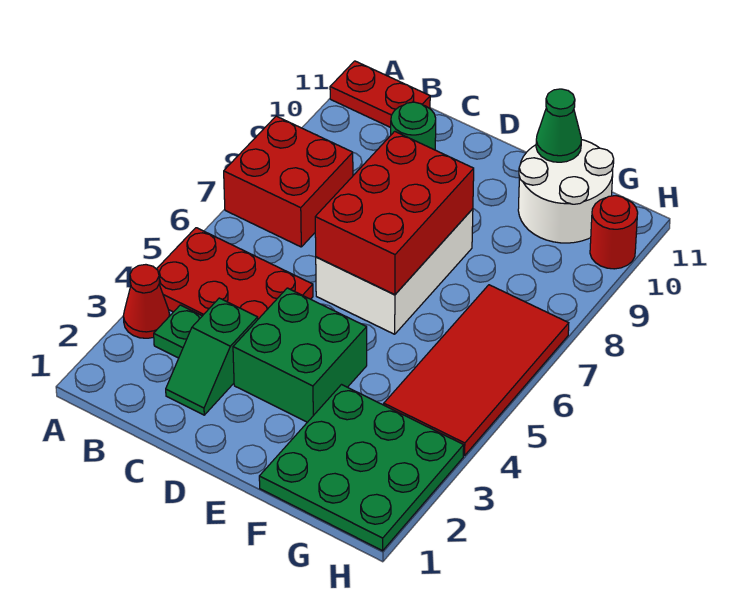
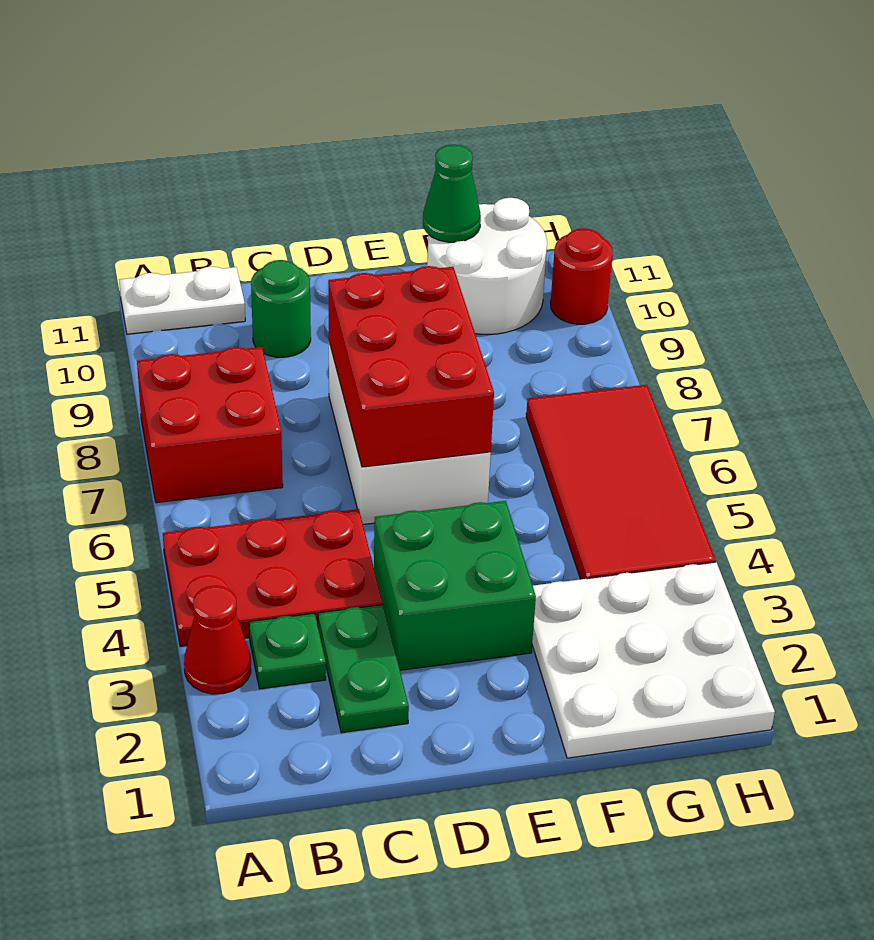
red 1x2 plate [330,61,430,127] -> white 1x2 plate [119,267,245,334]
green 1x2 slope [166,298,258,415] -> green 1x2 plate [318,605,409,733]
green 3x3 plate [259,385,464,551] -> white 3x3 plate [532,562,775,758]

